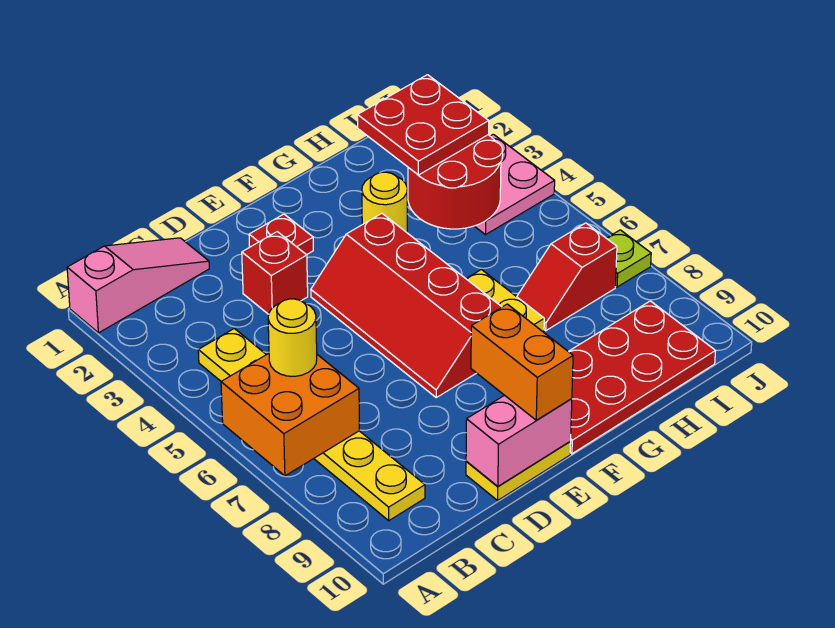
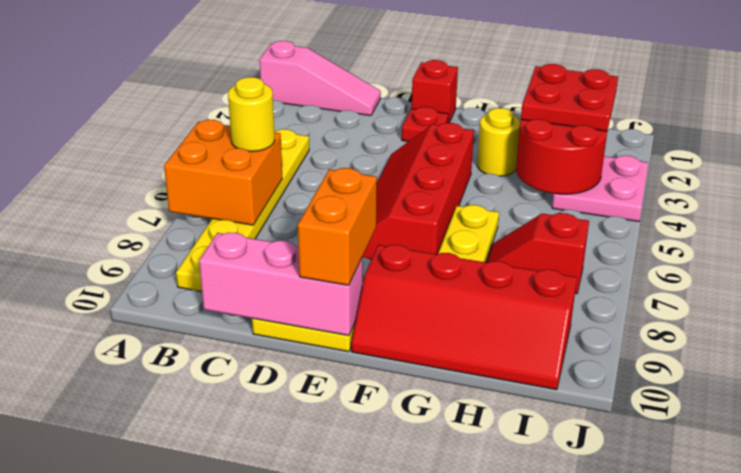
red 1x1 brick [242,232,308,314] -> red 1x1 brick moved to [412,60,458,123]
pink 1x2 brick [466,395,572,486] -> pink 1x3 brick [199,233,363,336]
red 2x4 plate [568,301,716,454] -> red 2x4 slope [351,245,577,390]
lime 1x1 plate [607,230,651,287] -> none

